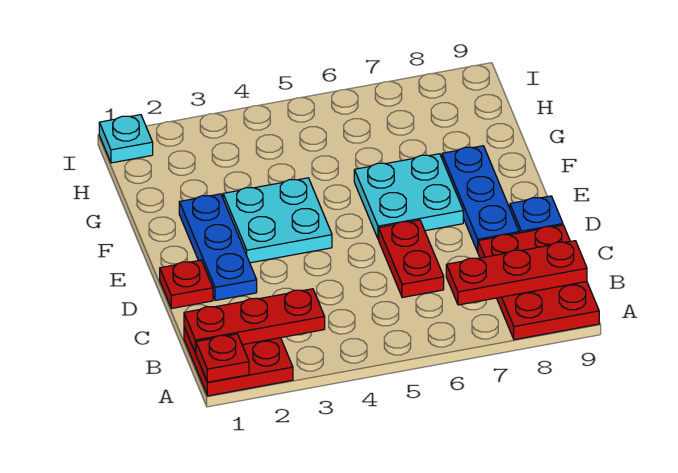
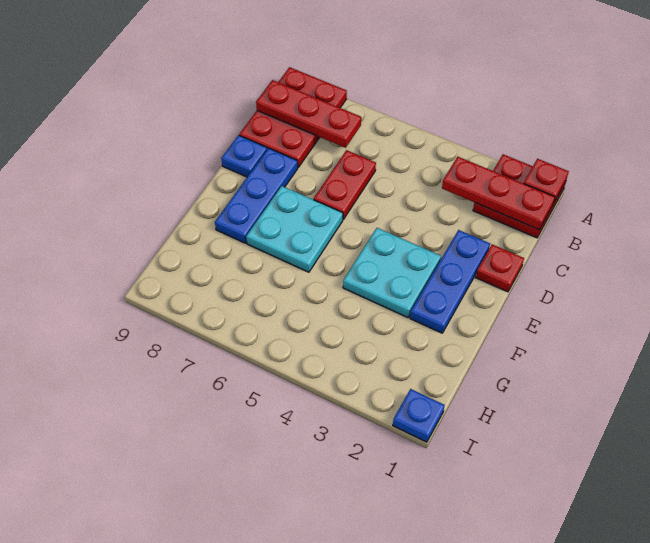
cyan 1x1 plate [99,115,153,163] -> blue 1x1 plate [393,389,445,442]

